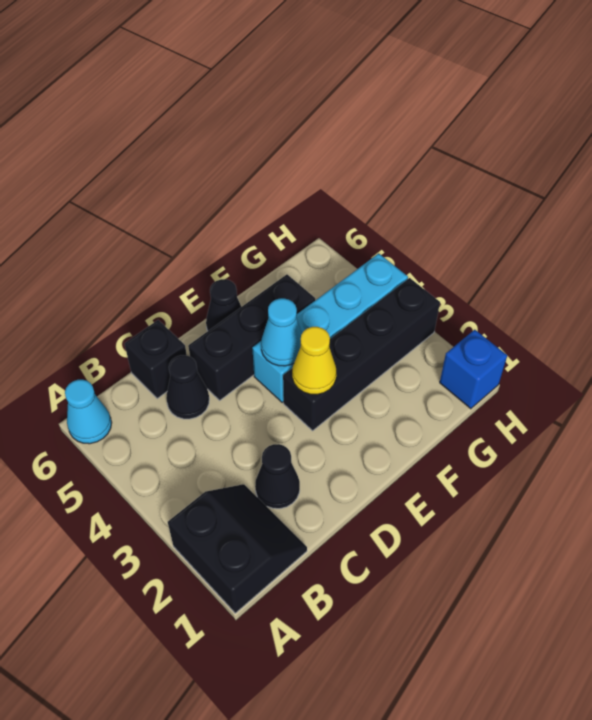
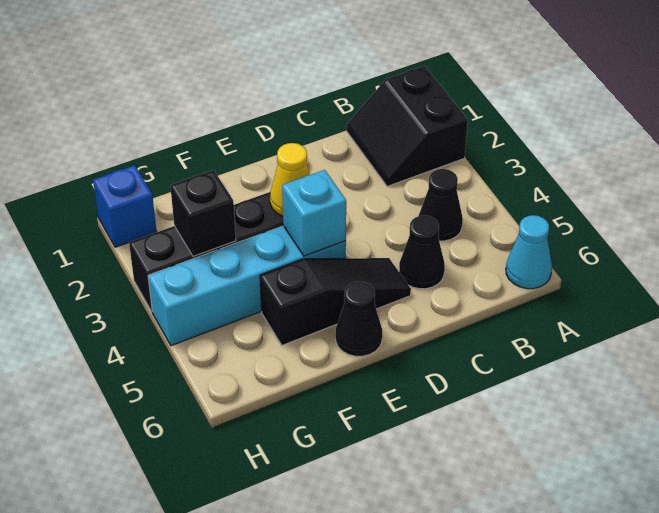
black 1x1 cone [255,444,300,509] -> black 1x1 cone moved to [419,169,463,241]
black 1x1 brick [124,320,187,399] -> black 1x1 brick moved to [170,170,236,256]
black 1x3 brick [188,275,315,400] -> black 1x3 slope [260,258,411,345]
cyan 1x1 cone [261,298,302,366] -> cyan 1x1 brick [282,170,346,256]

